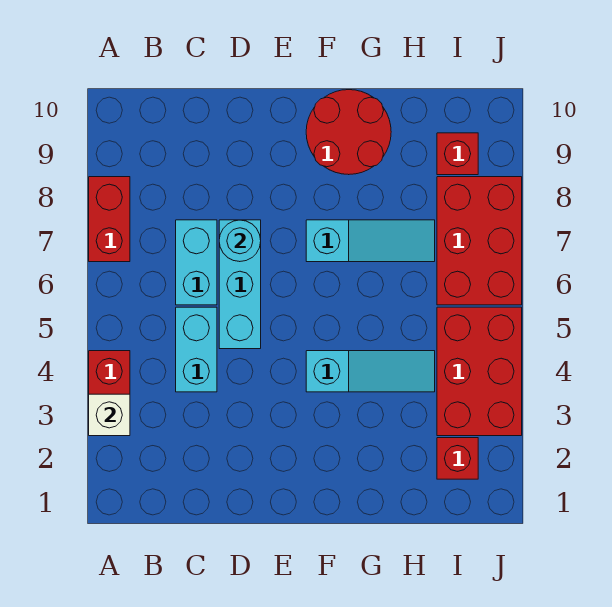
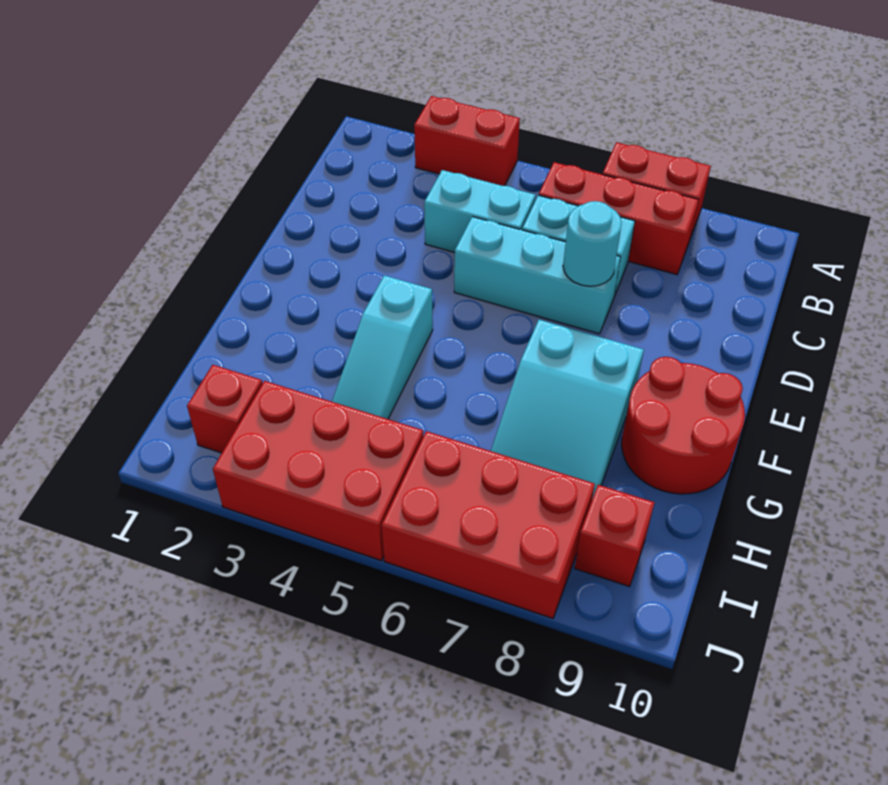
white 1x1 brick [89,394,130,436] -> none
none -> red 1x3 brick [539,162,699,275]
cyan 1x3 slope [306,220,435,262] -> cyan 2x3 slope [491,320,644,499]

